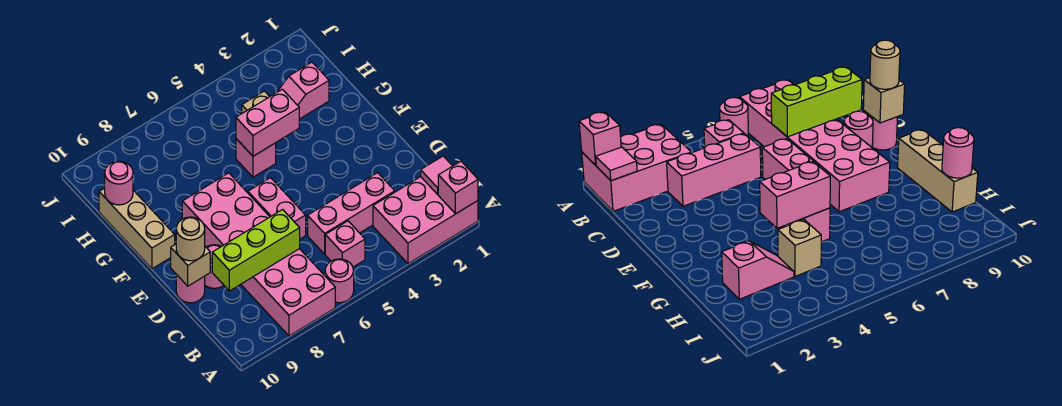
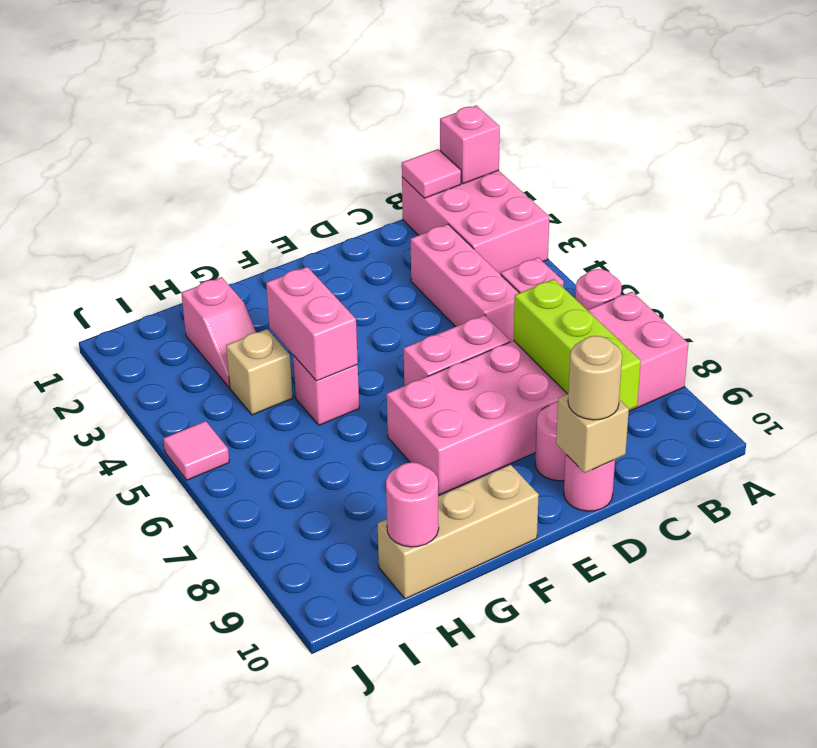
none -> pink 1x1 tile [163,421,229,480]

